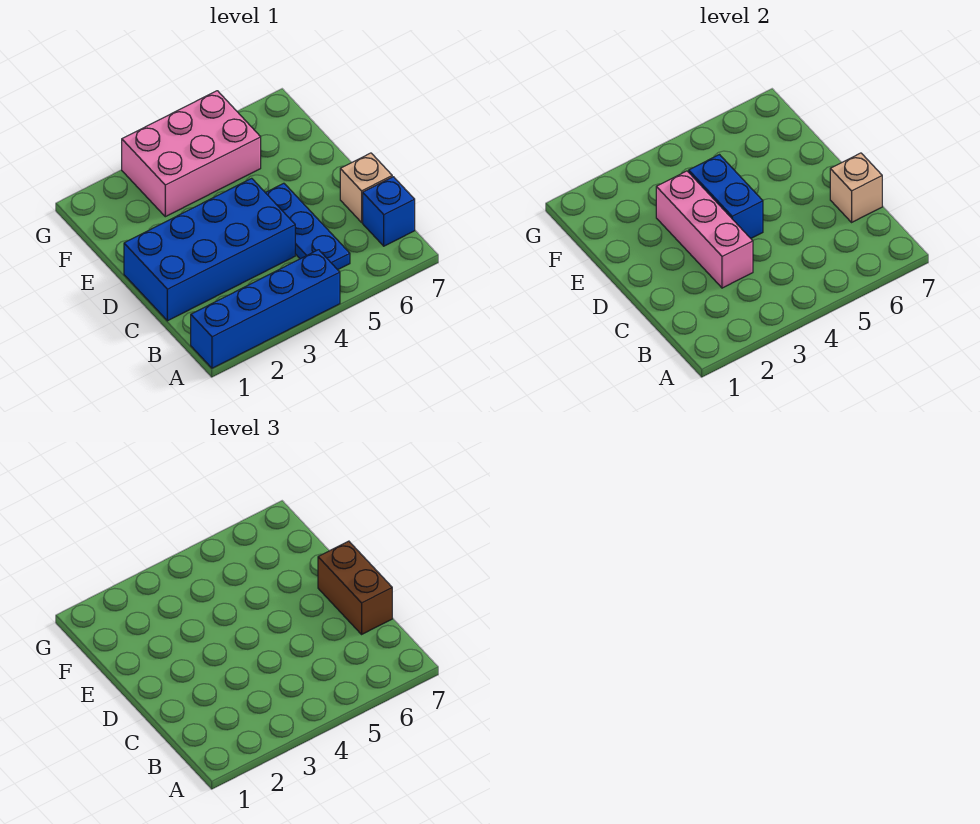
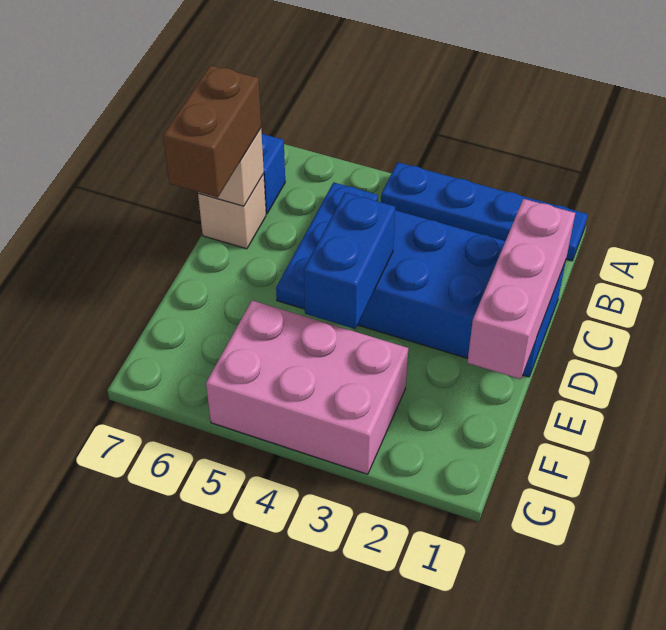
blue 1x4 brick [191,250,340,368] -> blue 1x4 plate [381,162,588,261]
pink 1x3 brick [656,171,753,288] -> pink 1x3 brick moved to [467,199,575,379]

